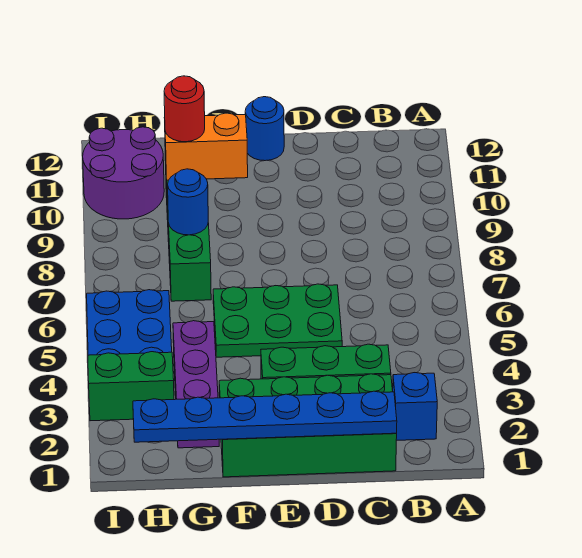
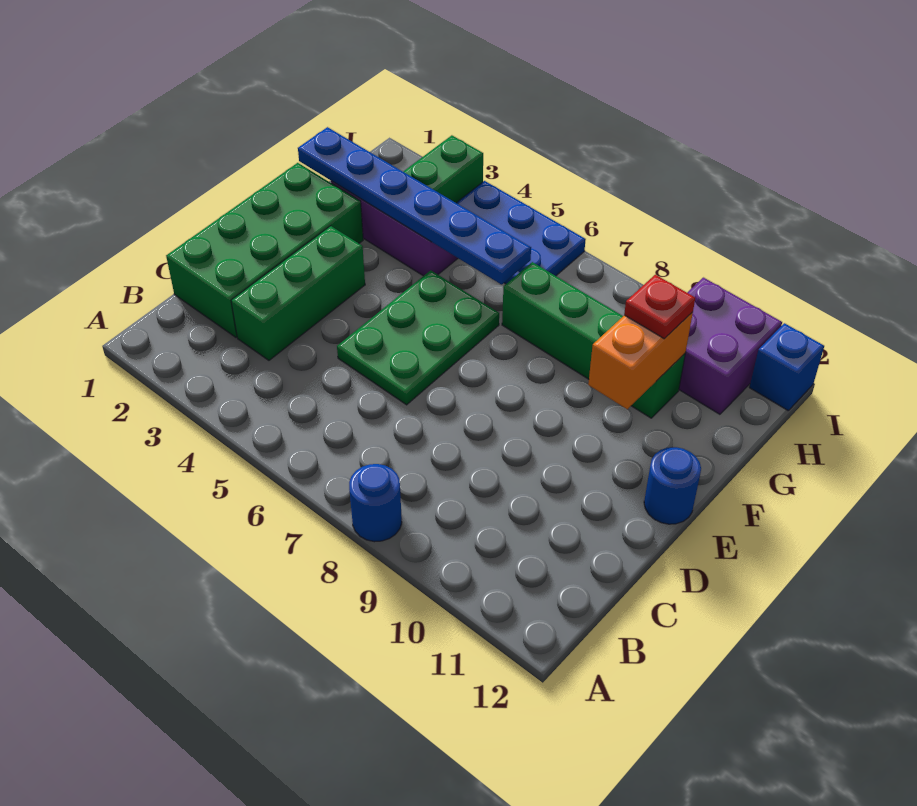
blue 1x1 brick [393,373,437,440] -> blue 1x1 brick moved to [749,323,824,411]
blue 1x6 plate [133,391,397,442] -> blue 1x6 plate turned to [298,127,531,284]
blue 1x1 round brick [168,169,208,235] -> blue 1x1 round brick moved to [349,464,402,542]
red 1x1 round brick [164,76,205,142] -> red 1x1 plate [624,275,695,339]
purple 2x2 round brick [83,127,164,219] -> purple 2x2 brick [679,278,782,414]

